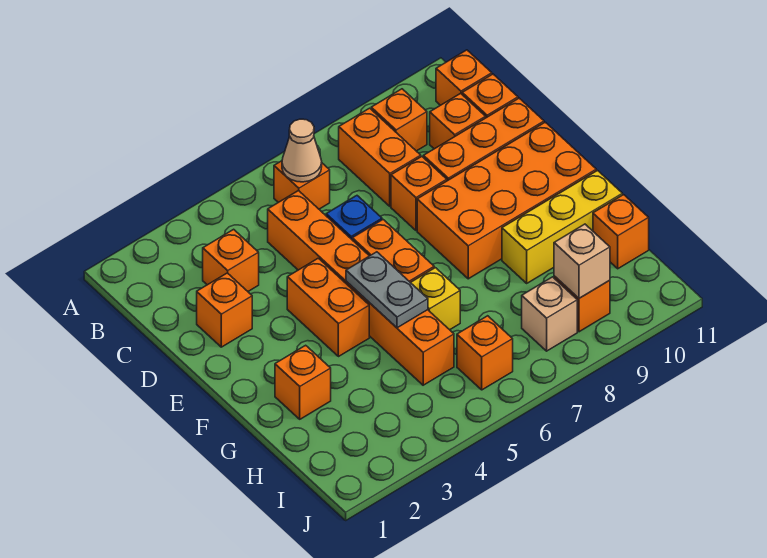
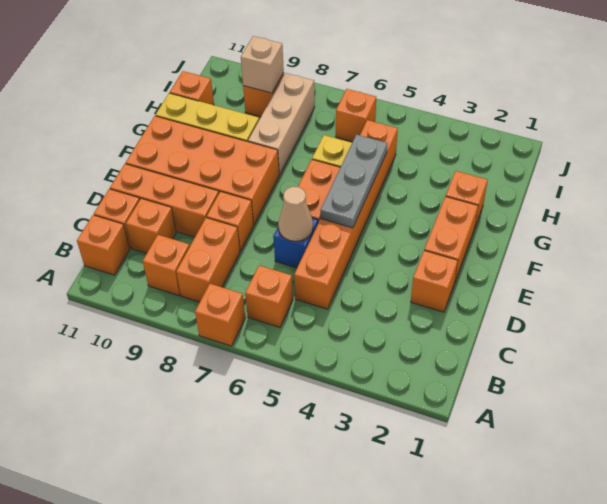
tan 1x1 cone [282,119,322,182] -> tan 1x1 cone moved to [278,187,313,241]
orange 1x1 brick [203,229,259,291] -> orange 1x1 brick moved to [195,284,245,346]
orange 1x2 brick [287,258,369,357] -> orange 1x2 brick moved to [424,196,478,283]
grey 1x2 plate [346,252,428,328] -> grey 1x3 plate [320,134,388,228]
tan 1x1 brick [522,277,577,351] -> tan 1x3 brick [248,73,315,175]

